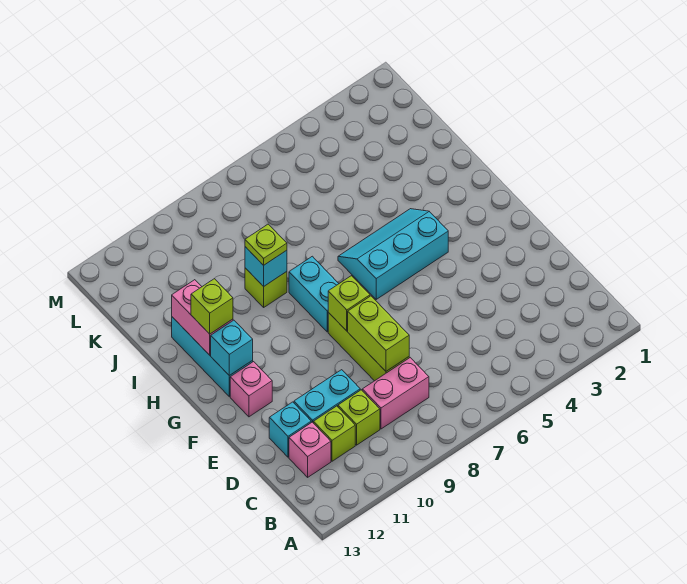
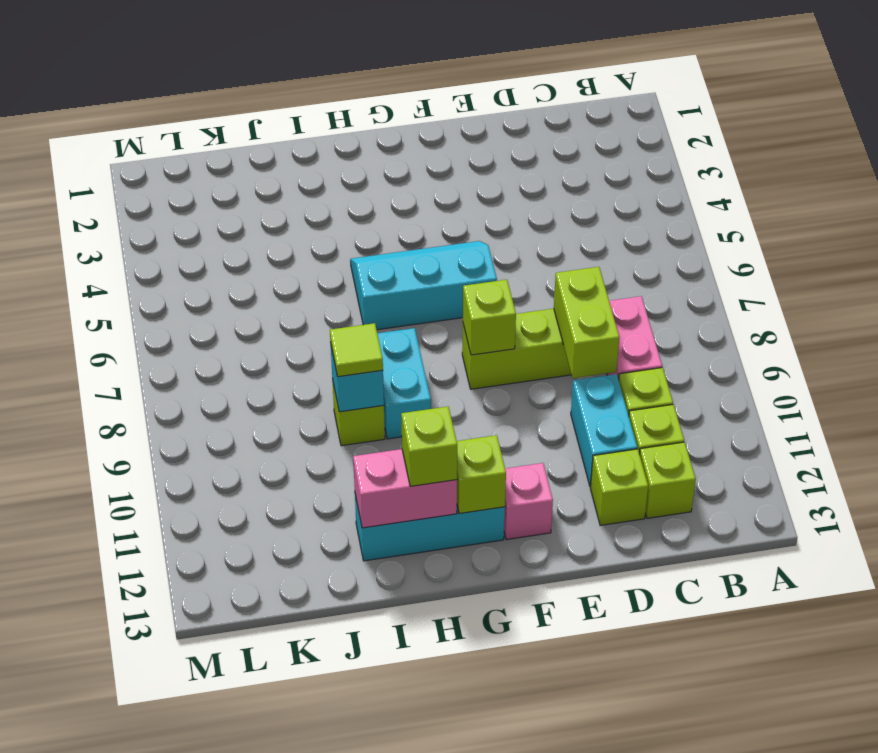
pink 1x1 brick [289,422,331,477] -> lime 1x1 brick [640,442,696,518]
lime 1x2 brick [348,296,409,371] -> lime 1x2 brick turned to [554,267,619,378]
cyan 1x1 brick [269,402,311,457] -> lime 1x1 brick [590,449,648,525]
cyan 2x3 slope [338,209,448,299] -> cyan 2x3 slope turned to [350,241,497,330]
cyan 1x2 brick [289,256,339,332] -> cyan 1x2 brick turned to [377,328,431,439]
cyan 1x1 brick [211,320,253,376] -> lime 1x1 brick [457,435,506,514]
lime 1x1 plate [245,224,287,265] -> lime 1x1 tile [330,323,383,377]

